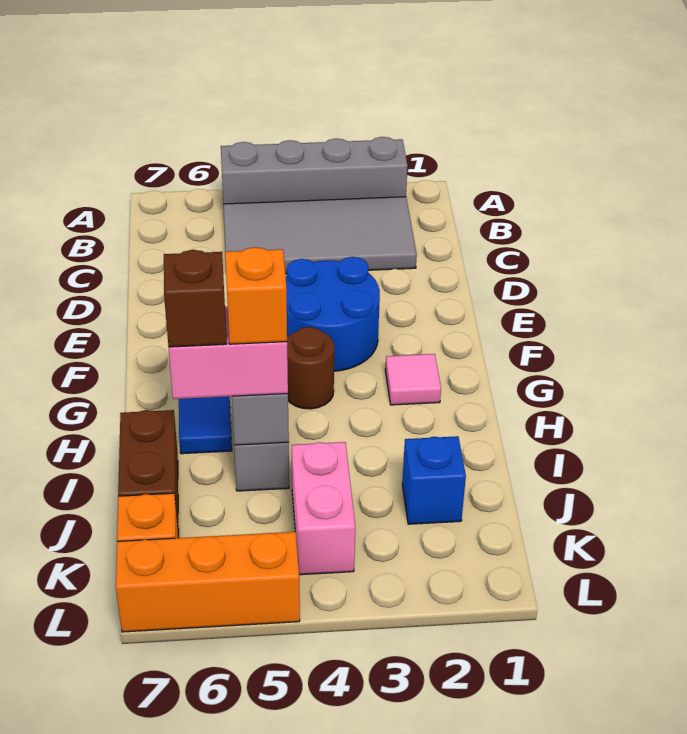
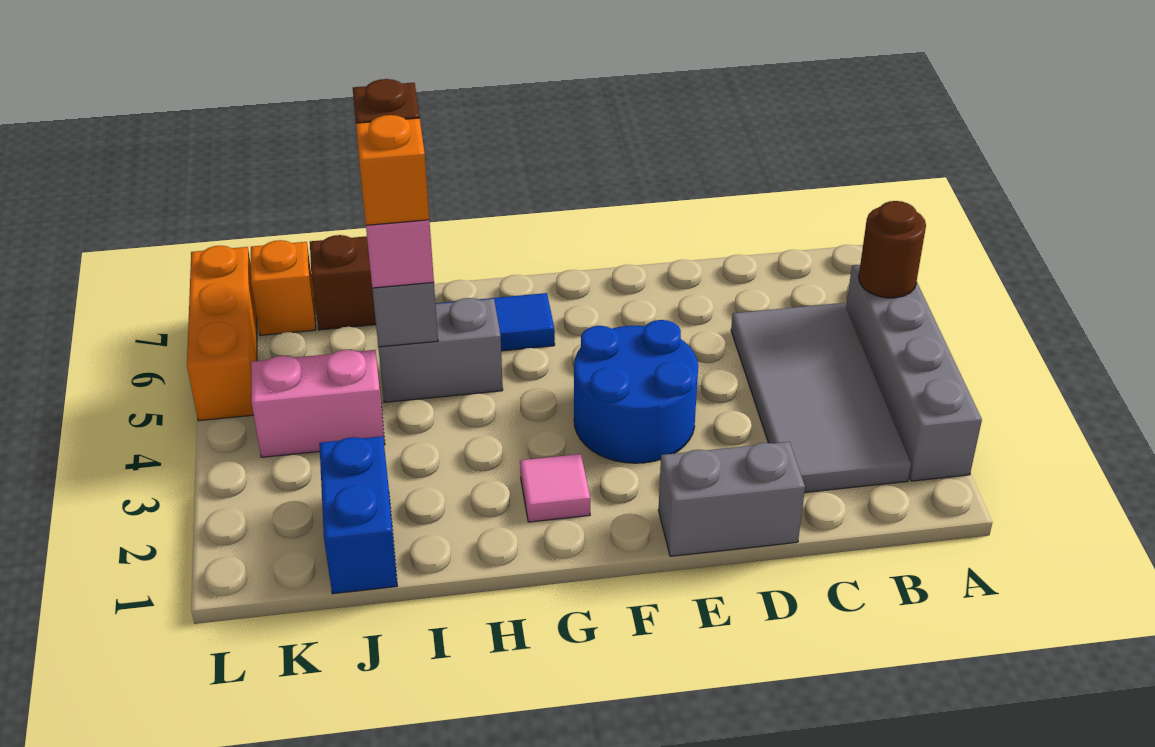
none -> grey 1x2 brick [658,442,805,556]
brown 1x1 round brick [287,327,334,409] -> brown 1x1 round brick moved to [859,201,926,298]
blue 1x1 brick [402,436,466,524] -> blue 1x2 brick [319,436,397,594]

